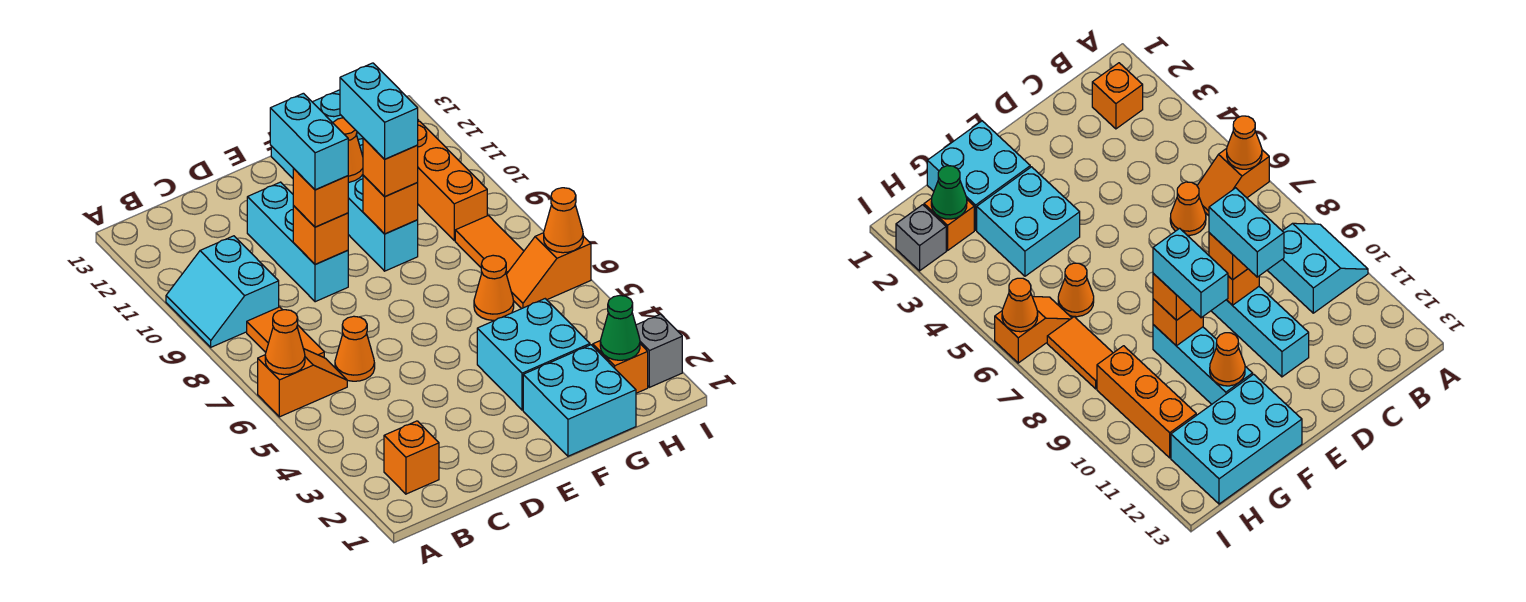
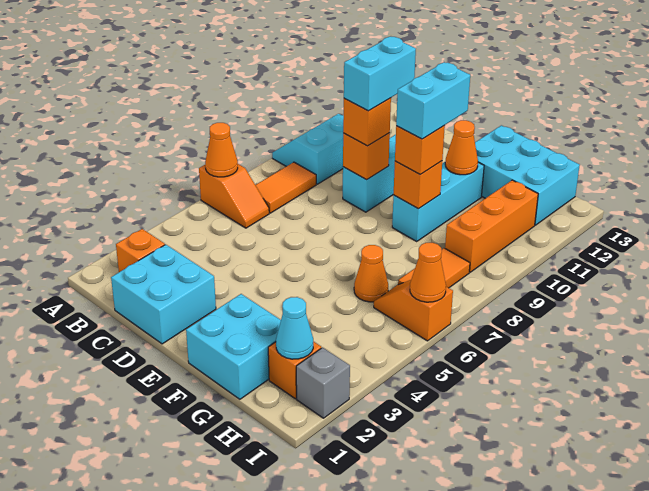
orange 1x1 cone [335,316,375,381] -> none
cyan 2x2 brick [477,299,590,410] -> cyan 2x2 brick moved to [111,245,216,344]
green 1x1 cone [600,295,640,360] -> cyan 1x1 cone [276,297,313,359]

